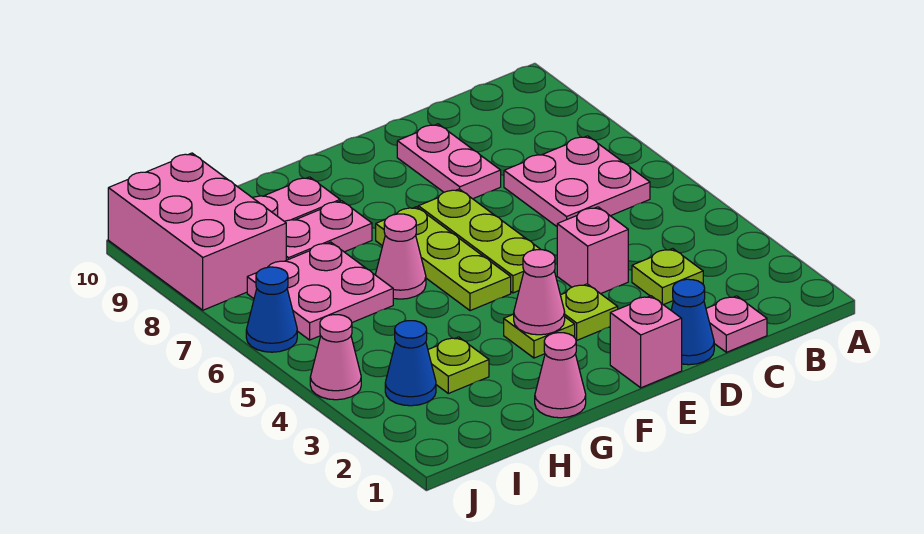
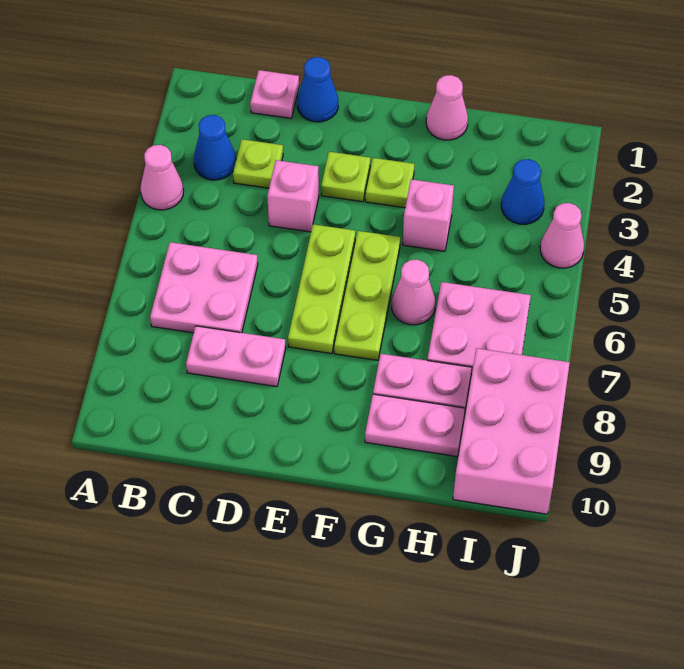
pink 1x2 plate [397,124,501,199] -> pink 1x2 plate turned to [186,326,286,387]
pink 1x1 brick [610,296,682,388] -> pink 1x1 brick moved to [403,179,454,251]
pink 1x1 cone [514,250,565,335] -> pink 1x1 cone moved to [141,145,184,210]
lime 1x1 plate [428,337,489,393] -> none
blue 1x1 cone [246,267,297,352] -> blue 1x1 cone moved to [194,115,236,180]

